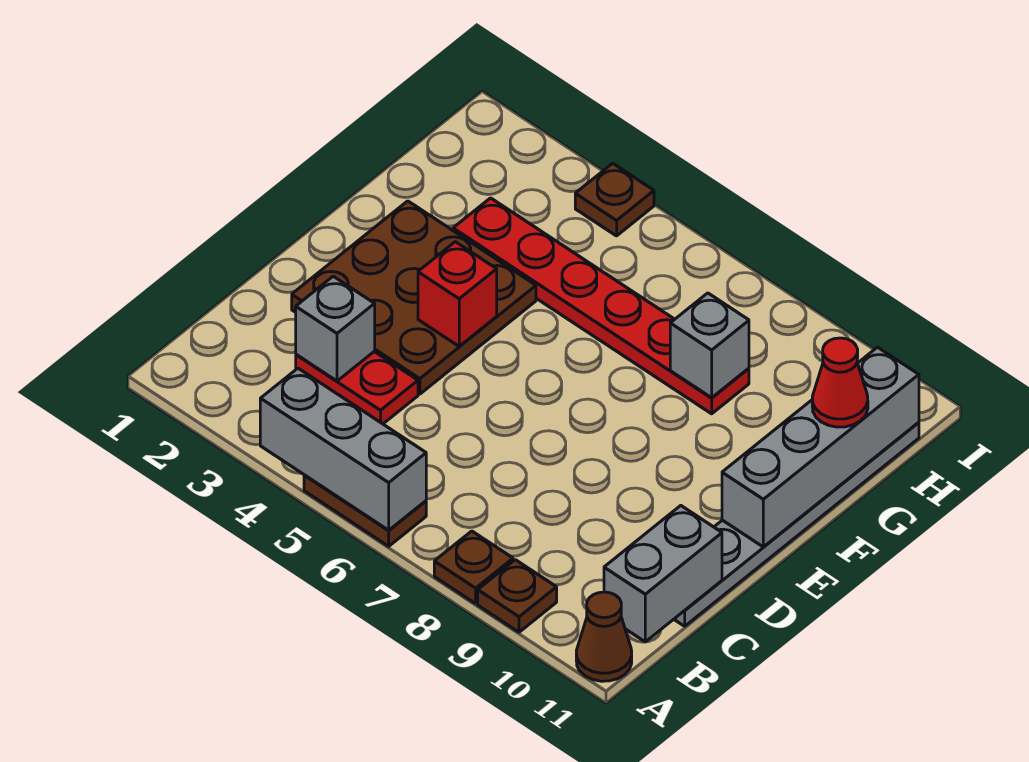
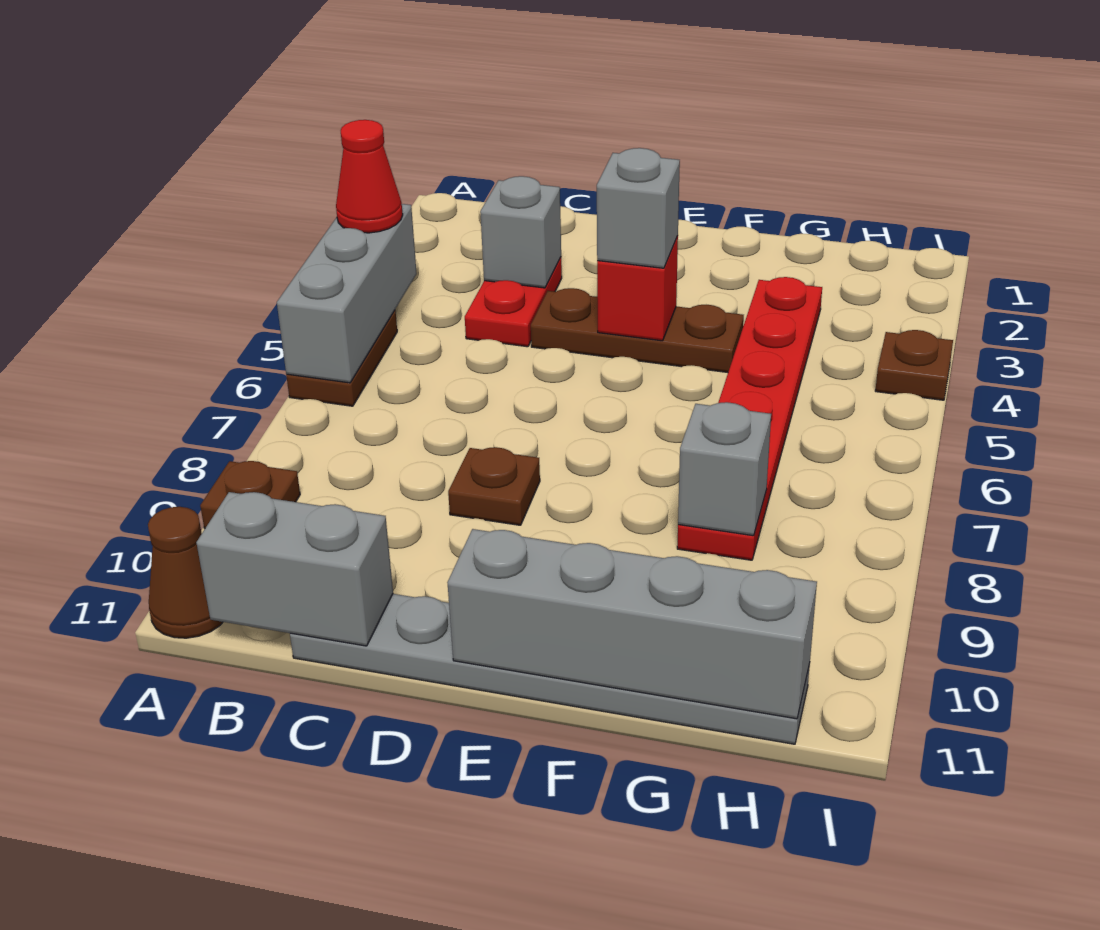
brown 1x1 plate [434,531,513,604] -> brown 1x1 plate moved to [448,447,540,525]
brown 3x3 plate [292,201,536,394] -> brown 1x3 plate [531,288,744,372]
none -> grey 1x1 brick [597,148,680,268]
red 1x1 cone [812,338,868,427] -> red 1x1 cone moved to [336,120,403,233]

